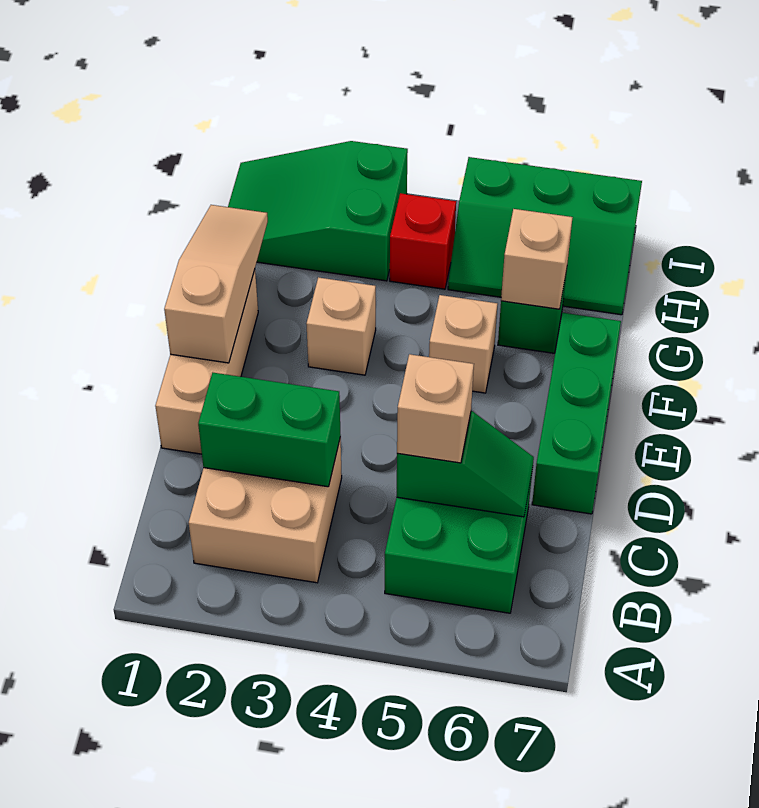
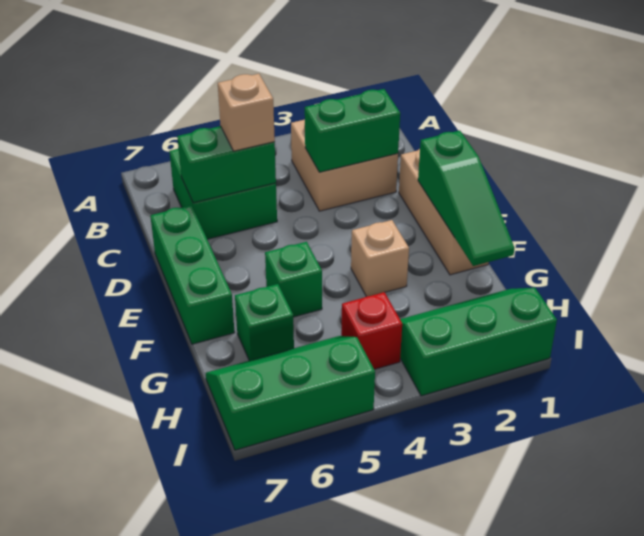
green 1x2 slope [397,411,534,517] -> green 1x2 brick [177,126,276,203]
tan 1x3 slope [164,205,268,363] -> green 1x3 slope [418,131,514,266]
tan 1x1 brick [429,295,498,393] -> green 1x1 brick [265,242,322,317]
tan 1x1 brick [501,209,573,309] -> none
green 2x3 slope [228,141,408,281] -> green 2x3 slope turned to [400,288,557,396]

